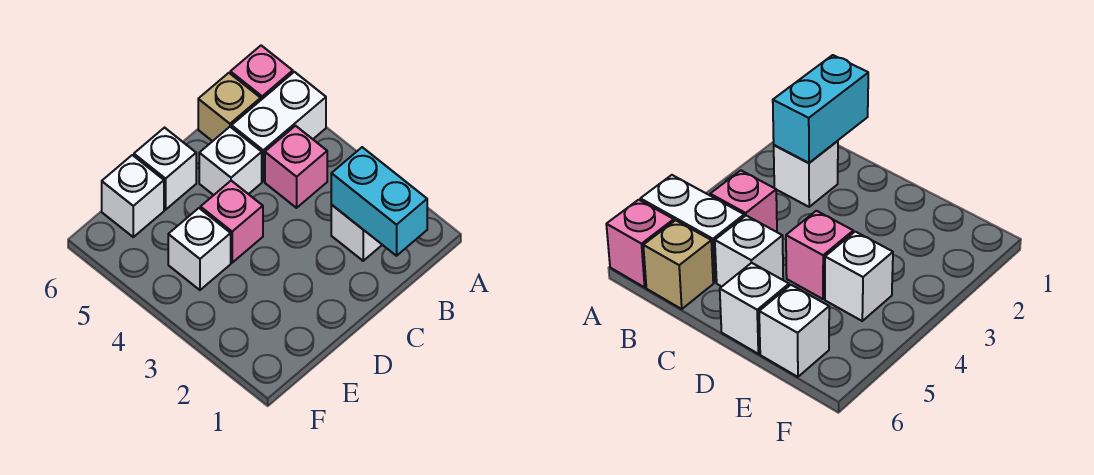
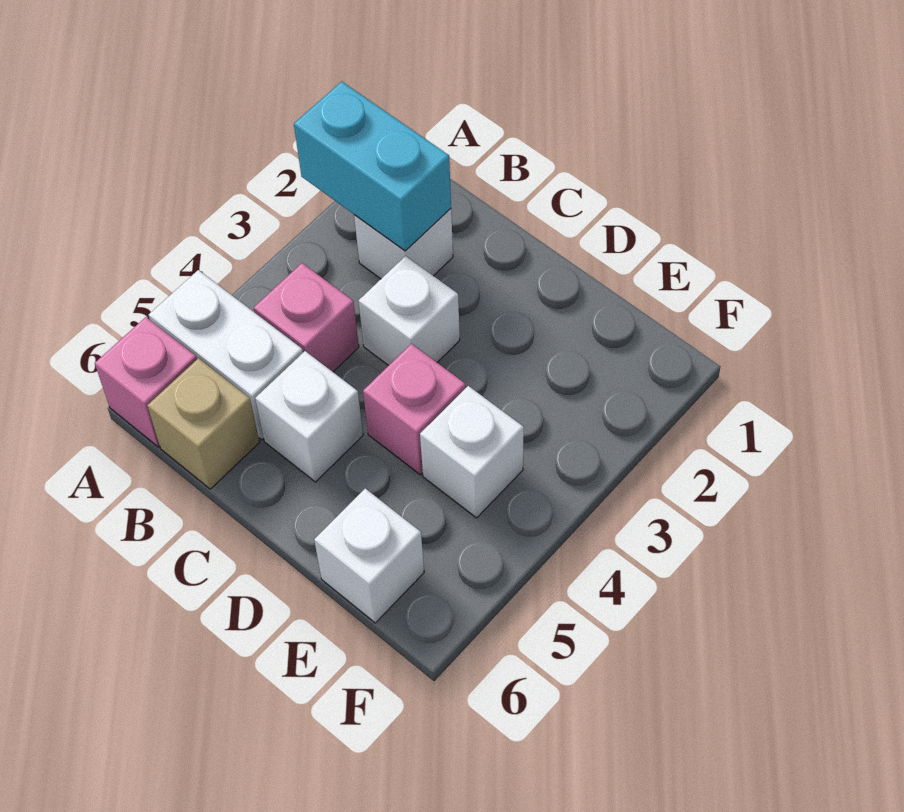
cyan 1x2 brick [331,147,427,256] -> cyan 1x2 brick turned to [294,81,451,251]
white 1x1 brick [134,128,196,210] -> white 1x1 brick moved to [359,256,460,365]

